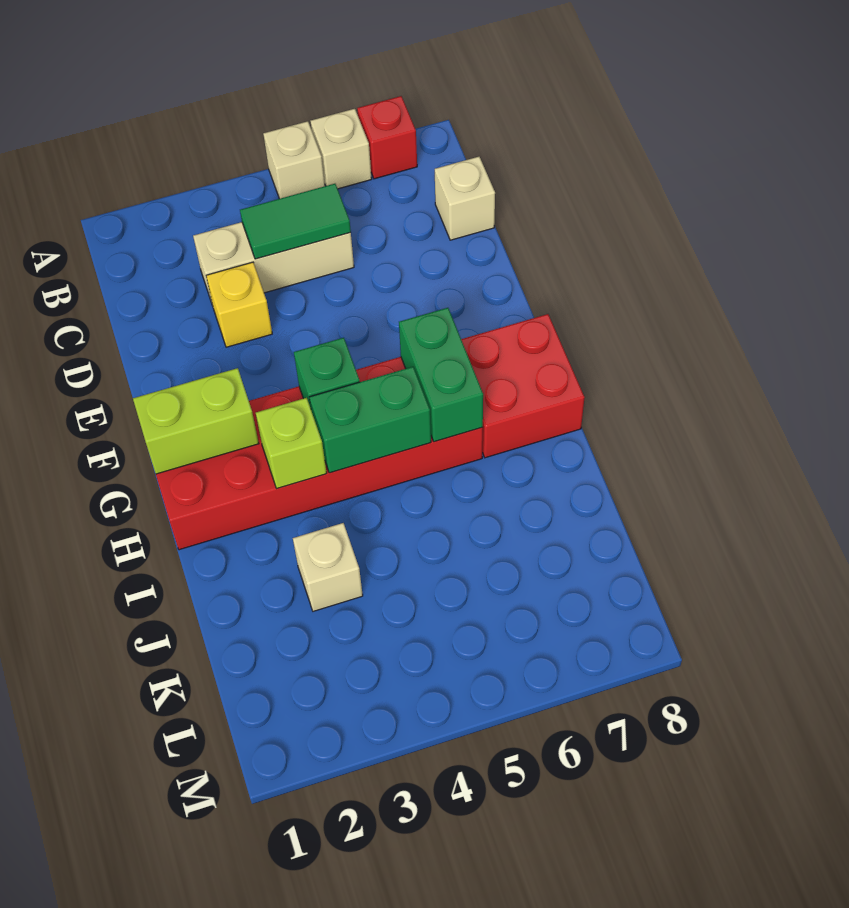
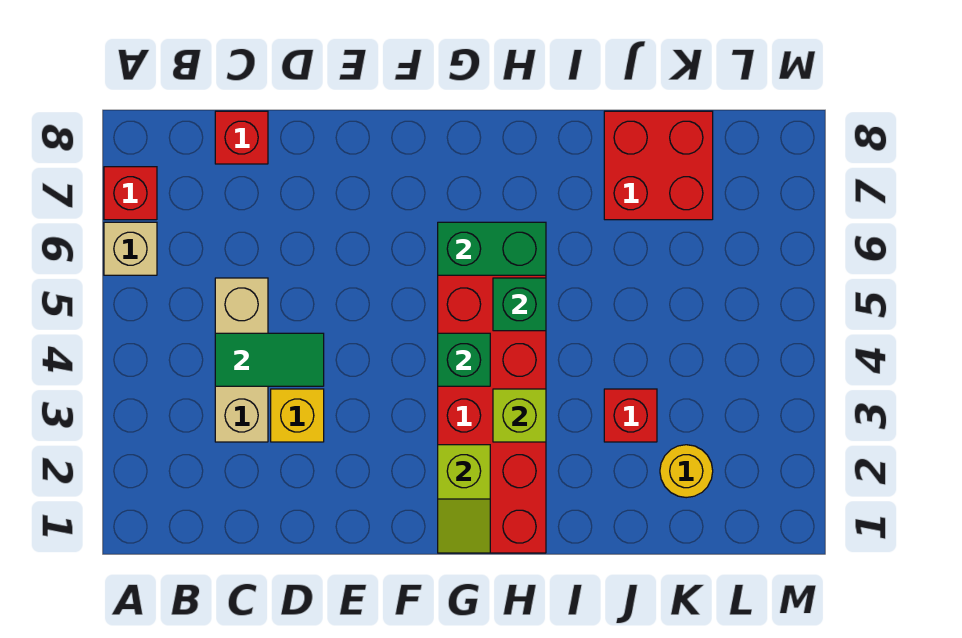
tan 1x1 brick [263,121,325,199] -> none
green 1x2 tile [240,184,351,259] -> green 1x2 tile turned to [215,333,324,386]
tan 1x1 brick [435,157,495,240] -> red 1x1 brick [215,111,268,164]
lime 1x2 brick [133,368,259,474] -> lime 1x2 slope [438,445,490,553]
red 2x2 brick [461,314,585,458] -> red 2x2 brick moved to [604,111,713,220]
green 1x2 brick [309,367,431,473] -> green 1x1 brick [493,278,546,331]
tan 1x1 brick [293,523,363,611] -> red 1x1 brick [604,389,657,442]
none -> yellow 1x1 round brick [660,445,713,498]

